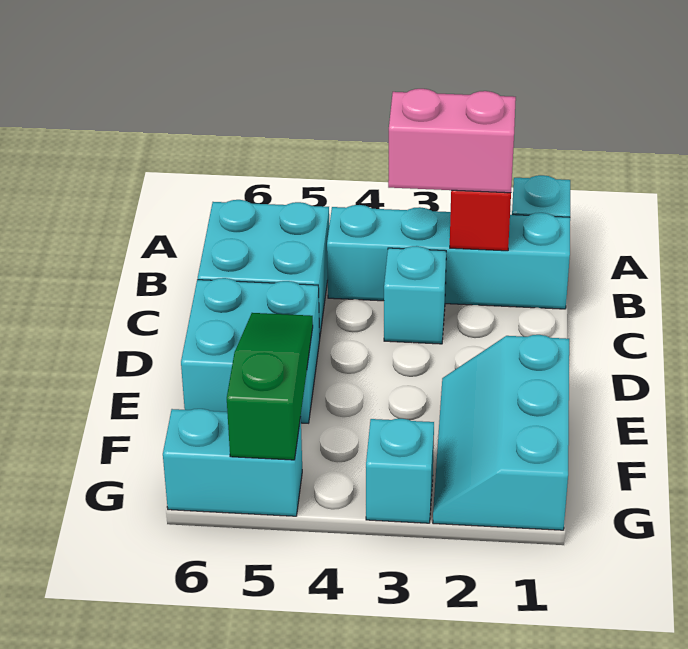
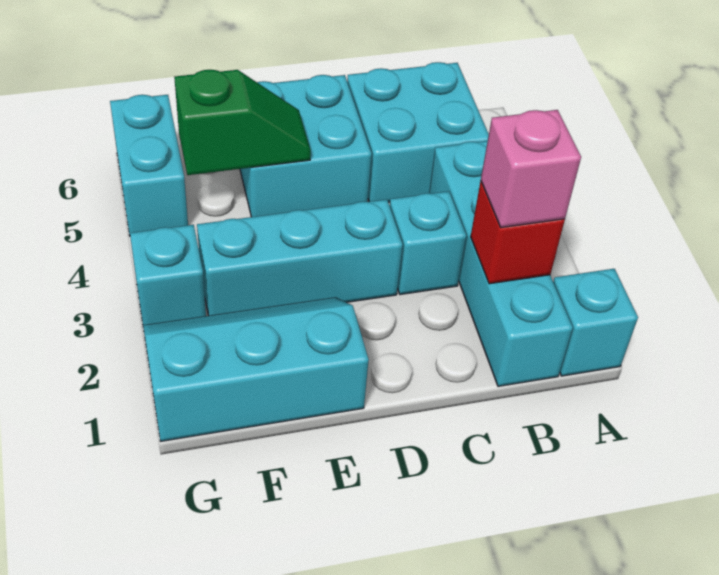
pink 1x2 brick [388,89,516,193] -> pink 1x1 brick [481,110,581,228]
none -> cyan 1x3 brick [197,199,403,316]
green 1x3 slope [227,313,313,460] -> green 1x2 slope [174,70,311,175]

